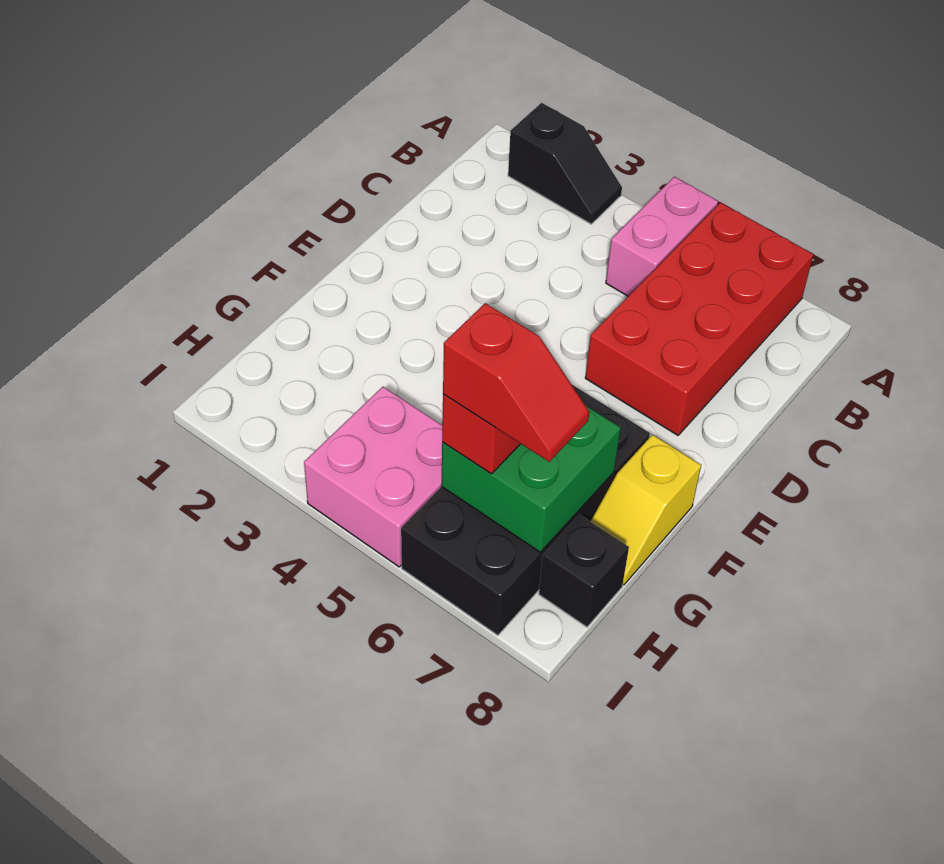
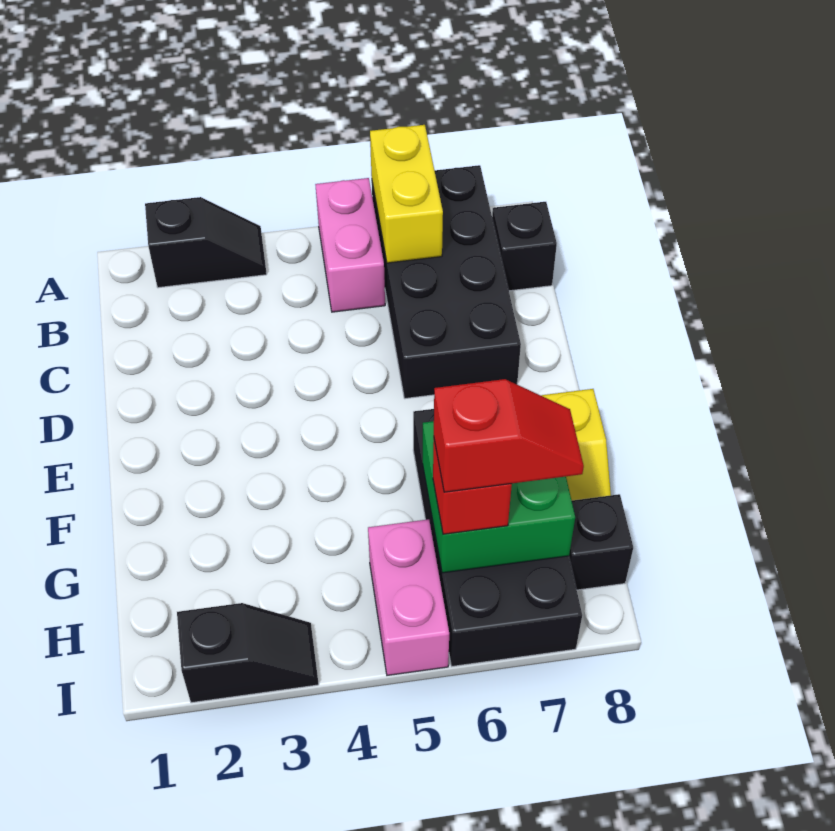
red 2x4 brick [585,202,813,435] -> black 2x4 brick [372,165,521,399]
none -> yellow 1x2 brick [370,125,443,263]
none -> black 1x1 brick [492,202,557,291]
pink 2x2 brick [304,387,442,567] -> pink 1x2 brick [368,519,449,675]
none -> black 1x2 slope [177,603,319,703]

